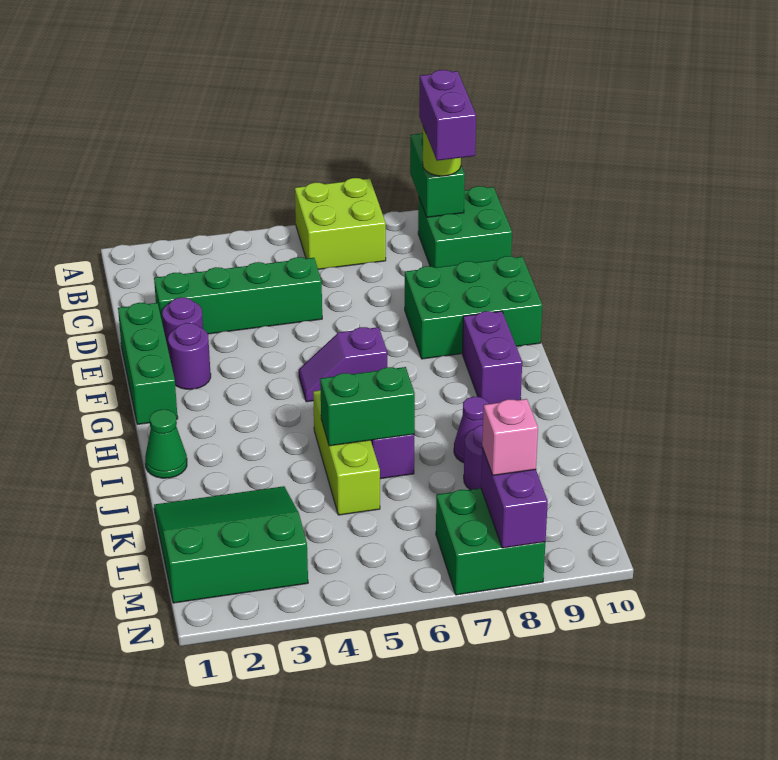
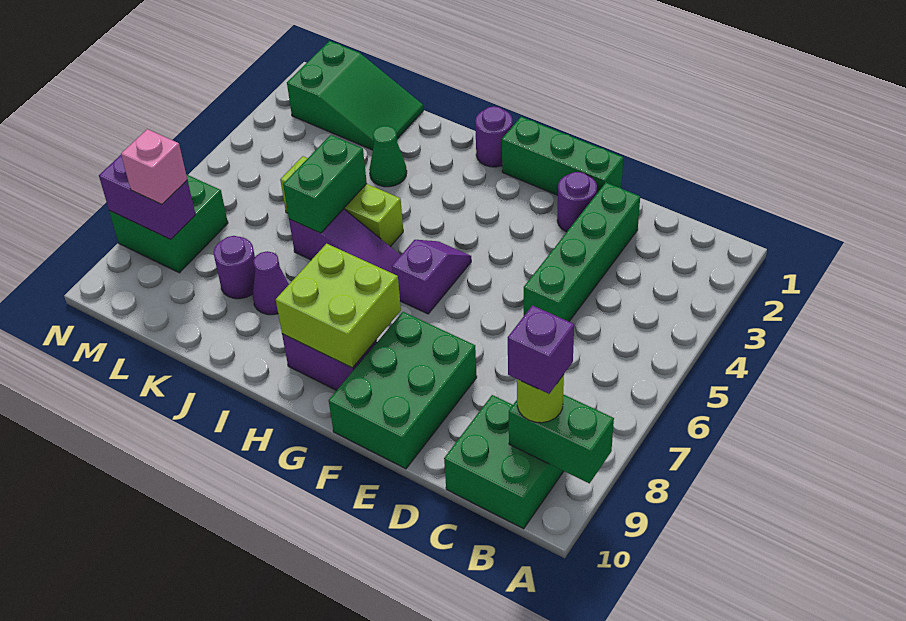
lime 2x2 brick [295,178,386,269] -> lime 2x2 brick moved to [276,244,401,368]
purple 1x2 brick [419,70,476,161] -> purple 1x1 brick [508,305,574,394]
purple 1x1 round brick [168,323,211,389] -> purple 1x1 round brick moved to [475,106,513,167]
green 1x1 cone [145,410,187,478] -> green 1x1 cone moved to [369,126,407,187]
green 3x3 slope [154,486,308,603] -> green 2x3 slope [287,41,423,150]

